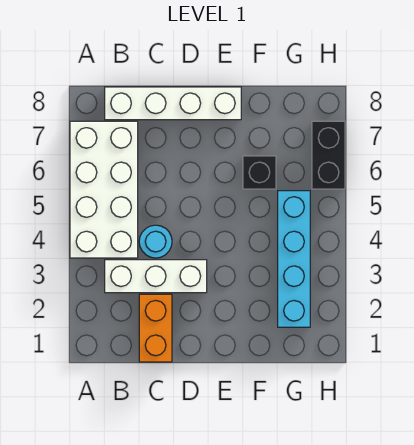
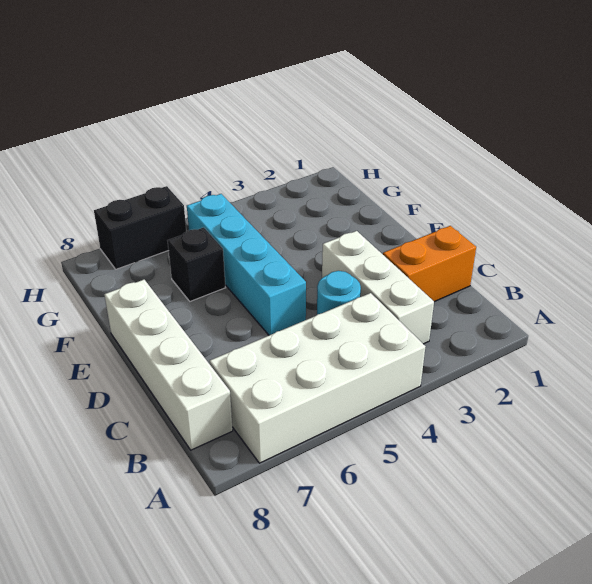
cyan 1x4 brick [278,191,310,327] -> cyan 1x4 brick turned to [187,194,306,335]

